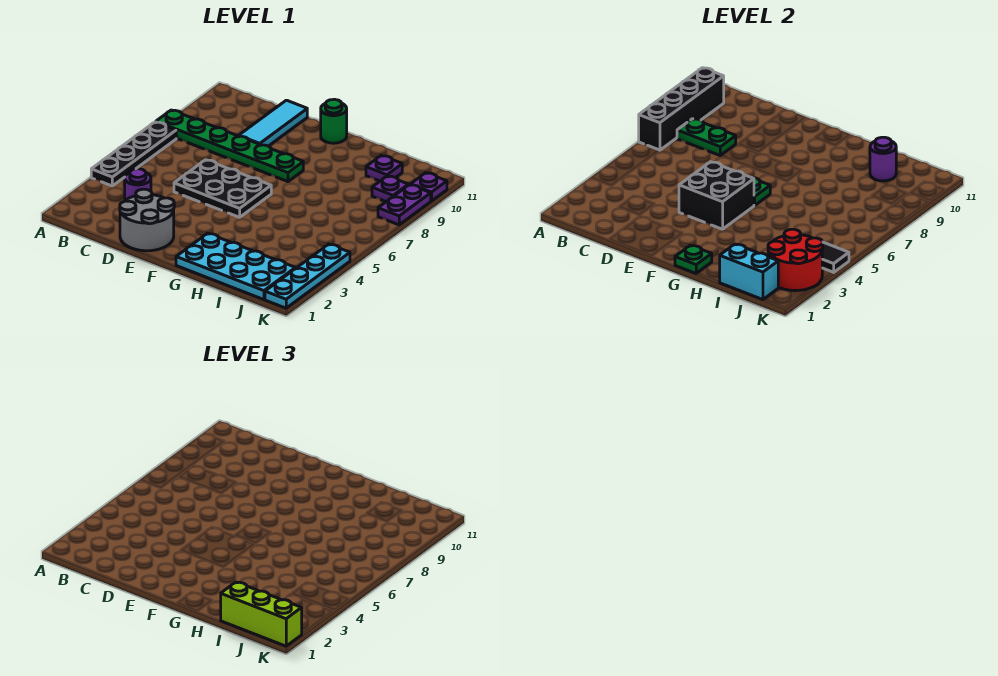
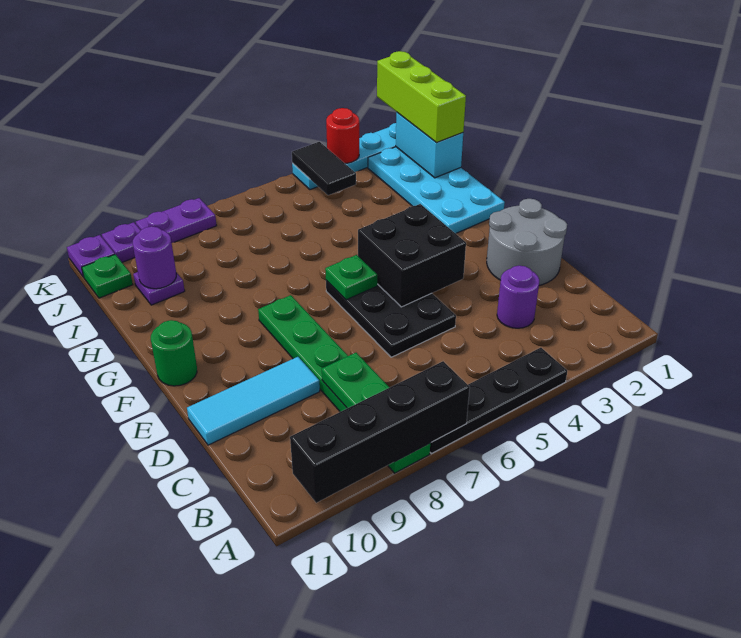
green 1x1 plate [675,245,712,273] -> green 1x1 plate moved to [82,254,133,298]
red 2x2 round brick [768,229,823,291] -> red 1x1 round brick [326,108,359,163]
purple 1x1 plate [372,176,409,202] -> purple 1x1 plate moved to [67,235,115,277]

